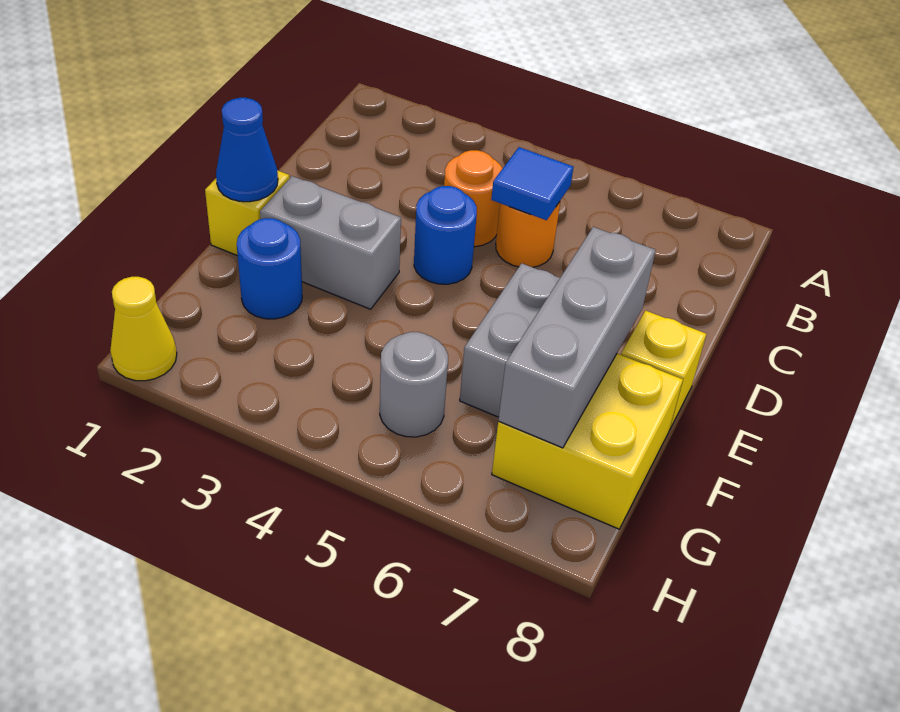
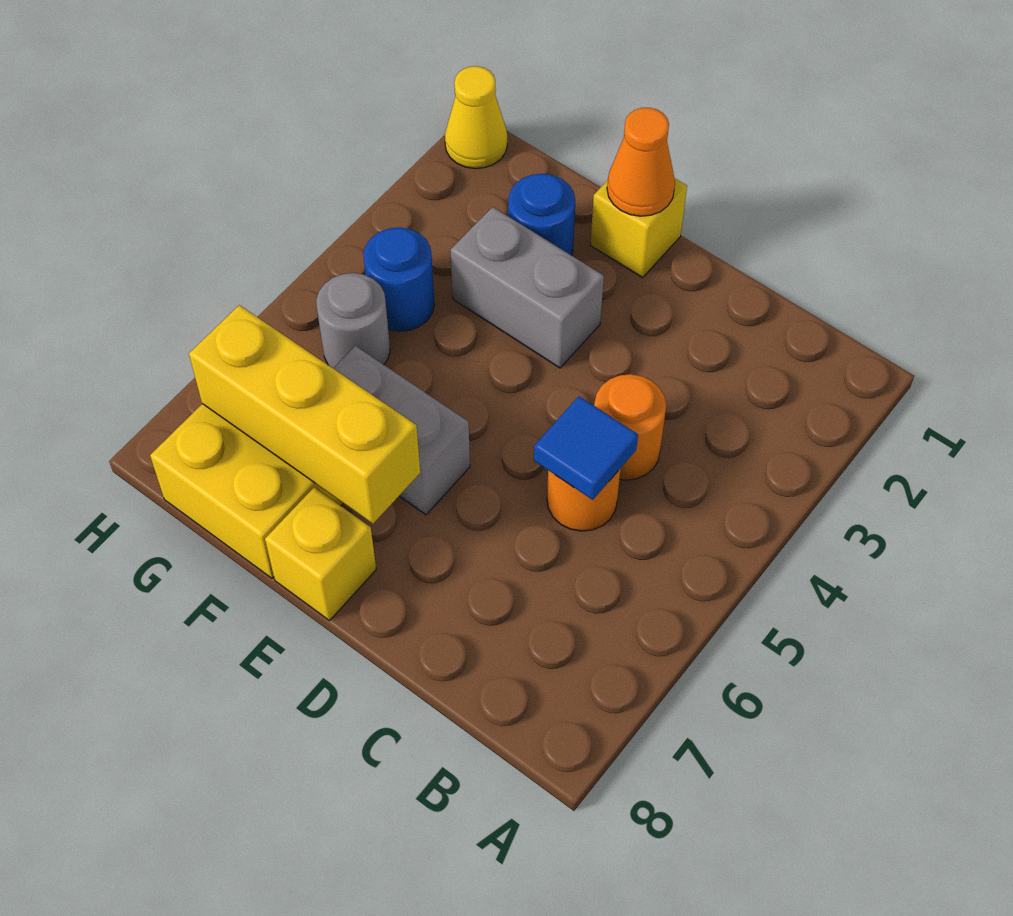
blue 1x1 round brick [414,186,477,284] -> blue 1x1 round brick moved to [363,227,434,331]
blue 1x1 cone [216,98,278,202] -> orange 1x1 cone [607,108,675,216]
grey 1x2 brick [260,176,401,309] -> grey 1x2 brick turned to [451,207,604,368]
grey 1x3 brick [498,227,656,448] -> yellow 1x3 brick [189,305,420,524]

